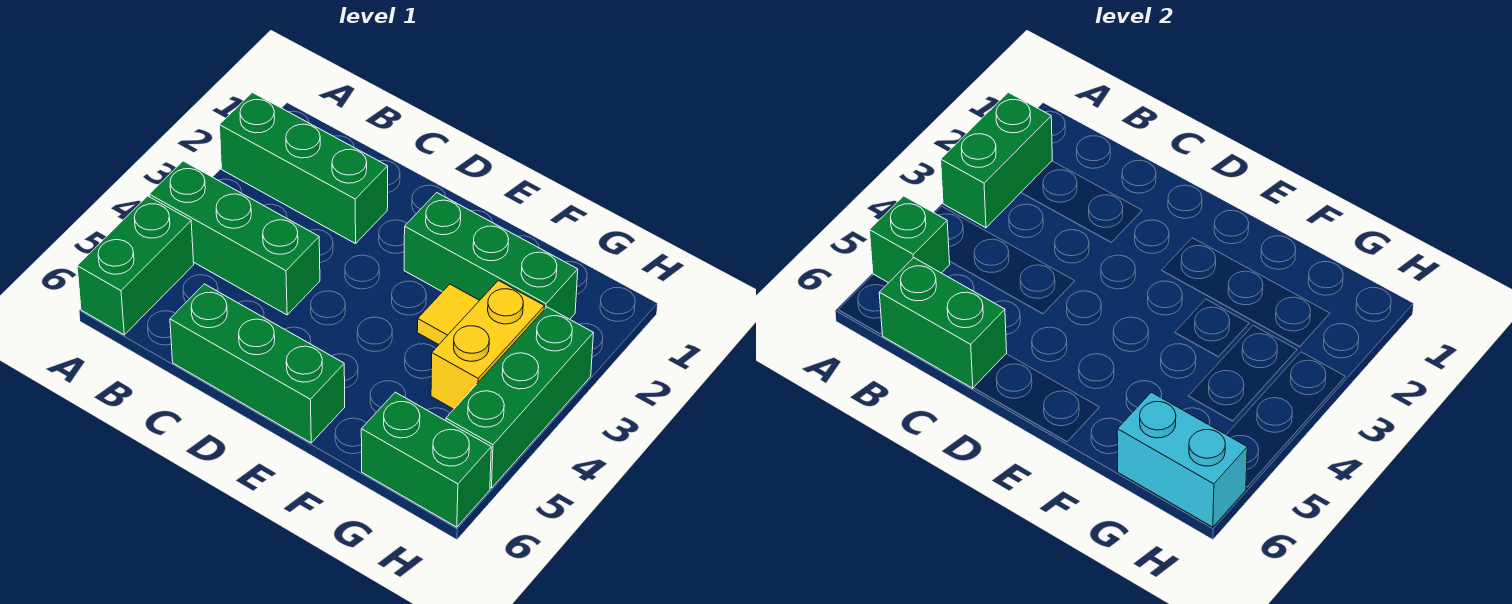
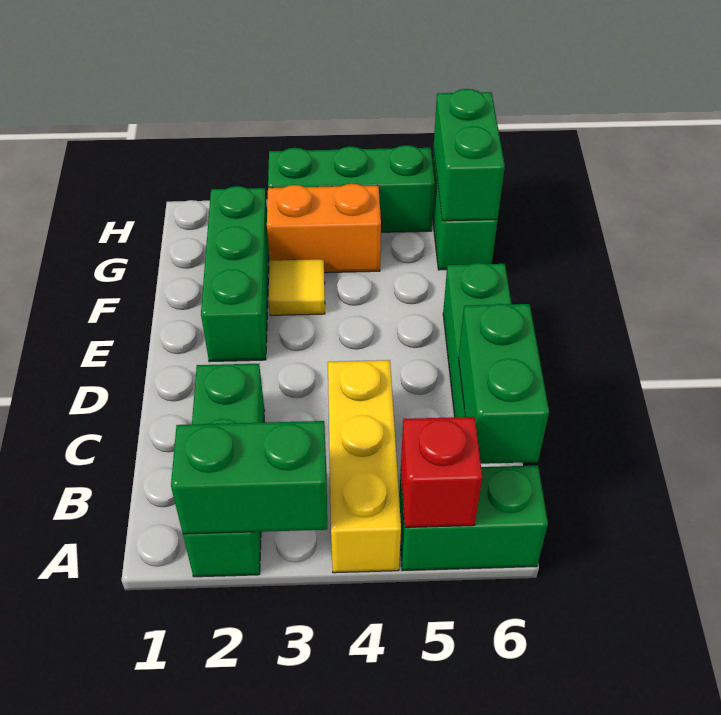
green 1x3 brick [149,161,320,315] -> yellow 1x3 brick [328,360,401,573]
green 1x1 brick [870,196,950,283] -> red 1x1 brick [401,417,482,527]
yellow 1x2 brick [431,280,544,409] -> orange 1x2 brick [267,184,381,273]
cyan 1x2 brick [1117,392,1247,527] -> green 1x2 brick [434,89,505,221]

